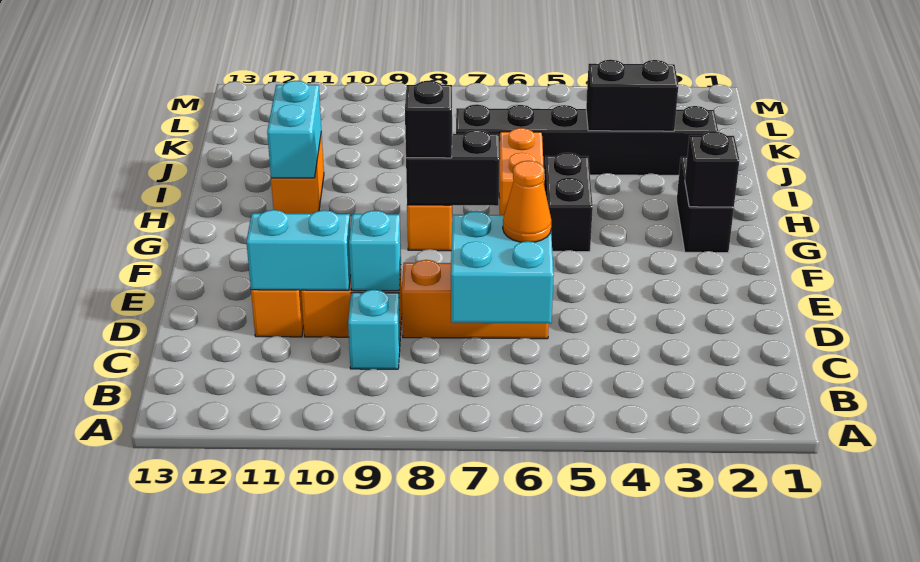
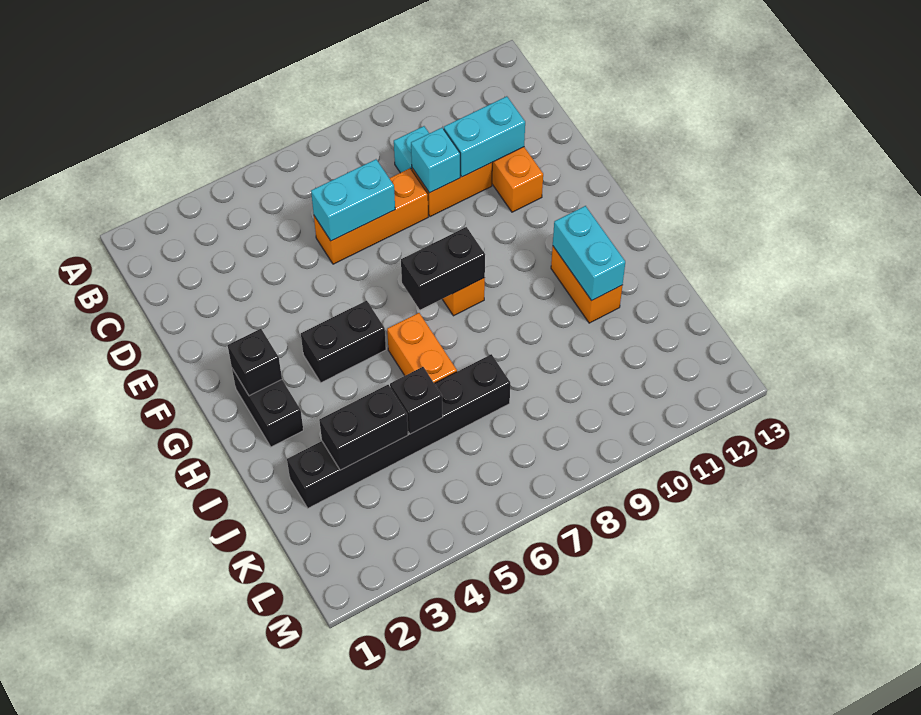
cyan 2x2 brick [451,211,554,323] -> cyan 1x2 brick [311,159,395,241]
orange 1x1 cone [503,161,552,242] -> none
black 1x2 brick [544,153,593,252] -> black 1x2 brick turned to [301,301,386,383]
black 1x1 brick [405,81,452,158] -> black 1x1 brick moved to [390,367,443,434]

